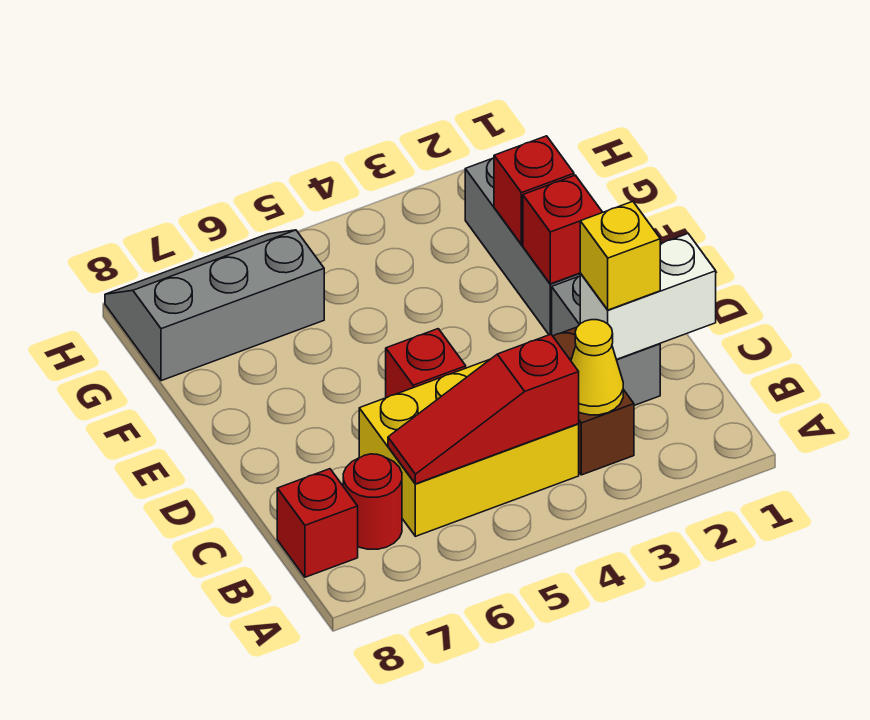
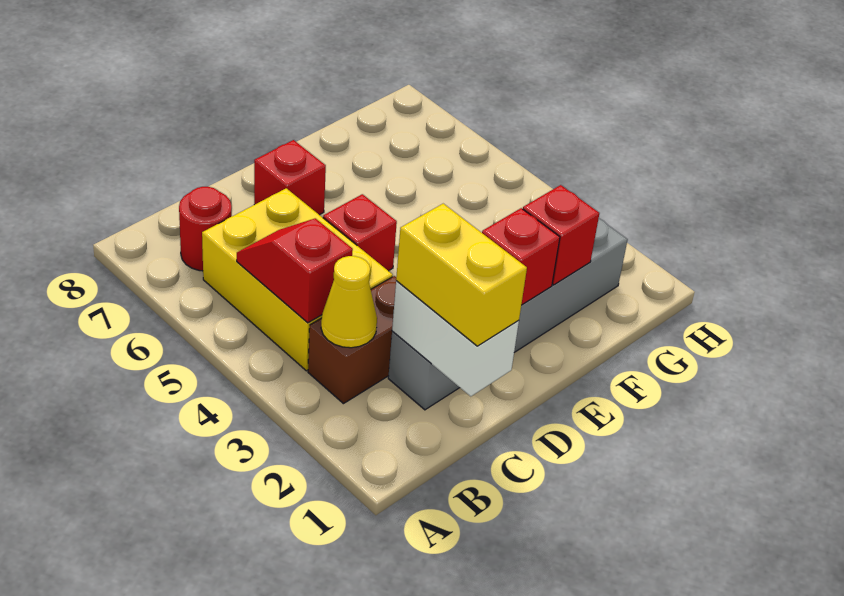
red 1x3 slope [388,334,579,484] -> red 1x2 slope [237,218,353,323]
red 1x1 brick [277,469,358,577] -> red 1x1 brick moved to [254,140,326,215]
yellow 1x1 brick [580,201,660,310] -> yellow 1x2 brick [396,204,527,346]
grey 2x3 slope [105,230,324,381] -> none

